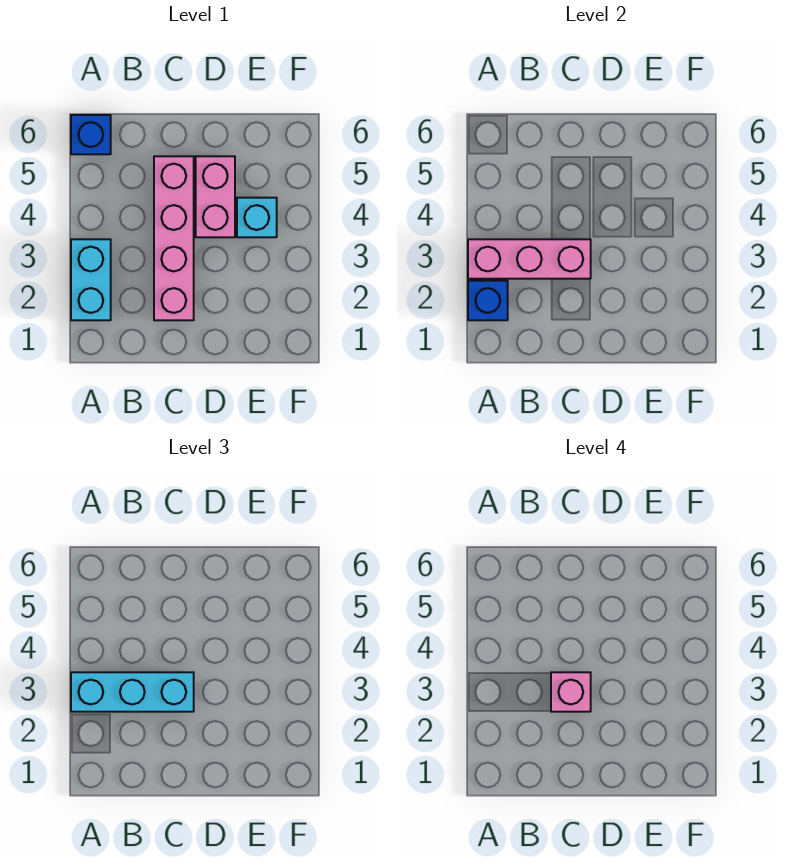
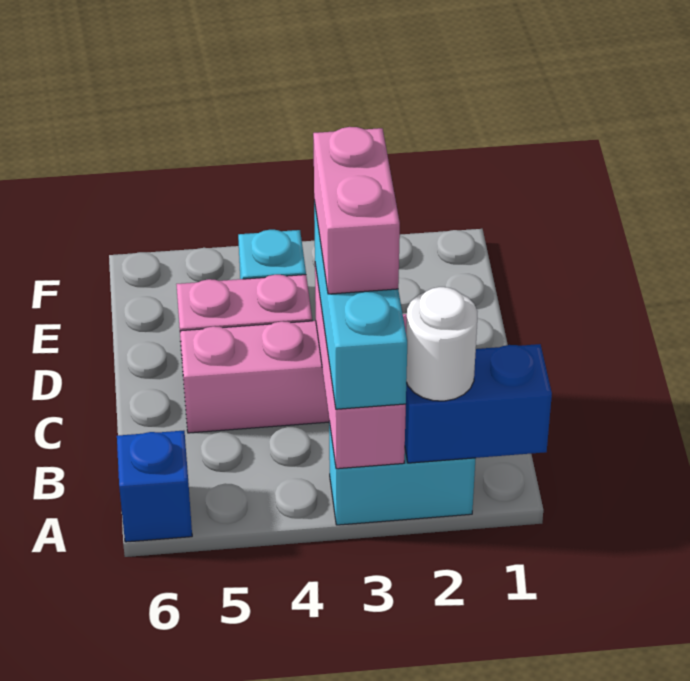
blue 1x1 brick [468,281,508,320] -> blue 1x2 brick [405,344,552,463]
none -> white 1x1 round brick [406,287,478,401]
pink 1x1 brick [551,672,591,712] -> pink 1x2 brick [313,127,400,294]

